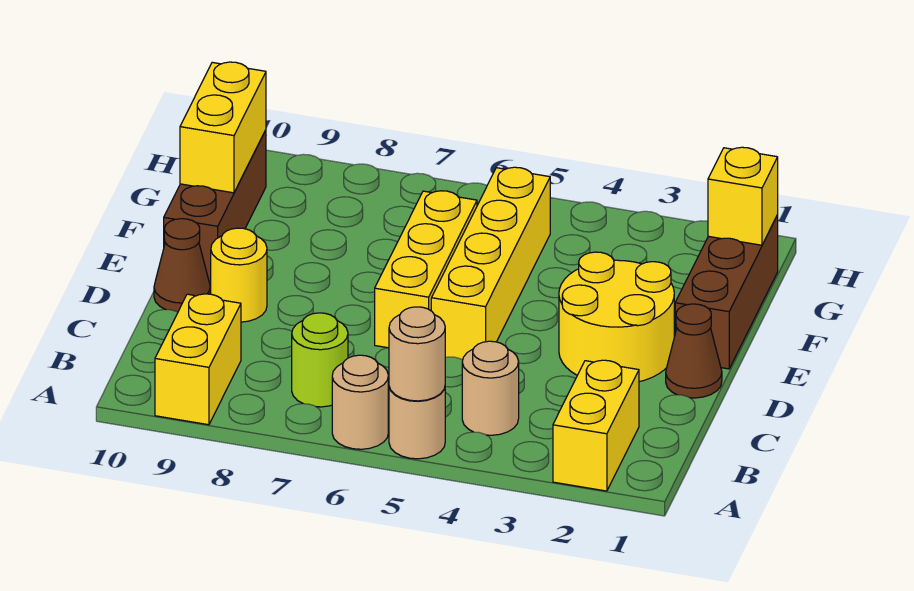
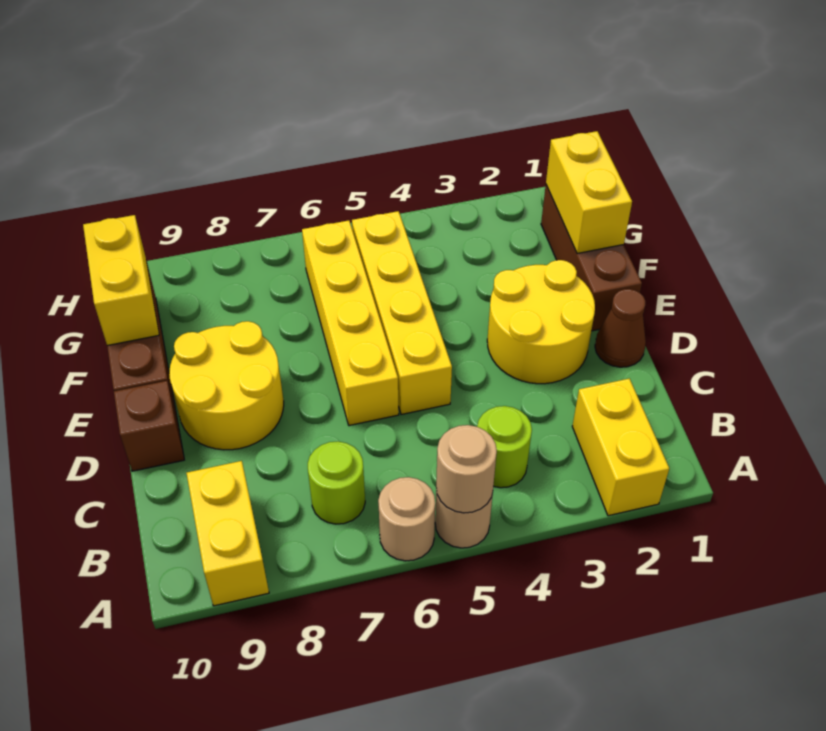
tan 1x1 round brick [462,341,519,435] -> lime 1x1 round brick [477,406,532,488]
yellow 1x3 brick [375,191,477,348] -> yellow 1x4 brick [302,220,399,426]
yellow 1x1 round brick [211,228,267,322] -> yellow 2x2 round brick [169,321,284,450]
brown 1x1 cone [154,219,210,312] -> brown 1x1 brick [114,381,184,471]
yellow 1x1 brick [708,147,778,245] -> yellow 1x2 brick [546,131,632,254]

